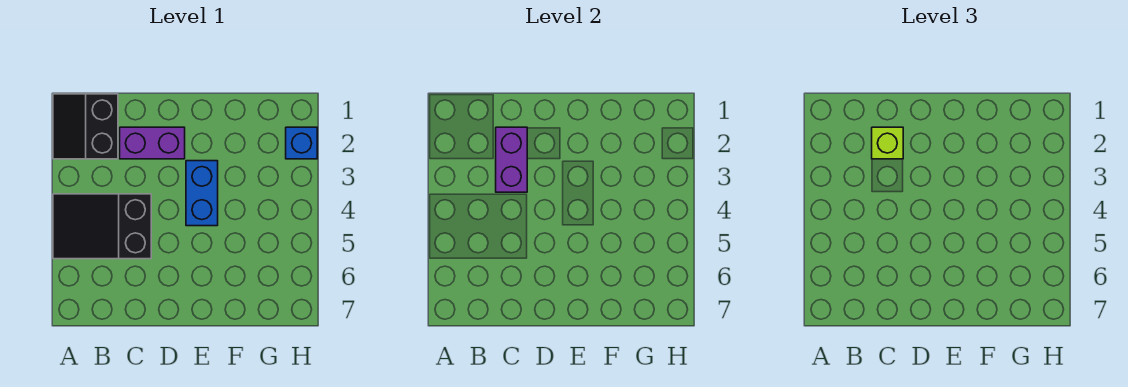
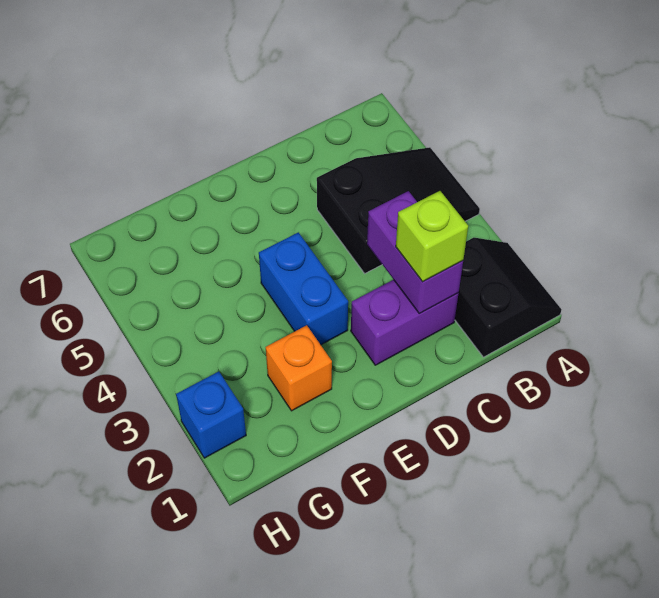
none -> orange 1x1 brick [266,325,332,411]

